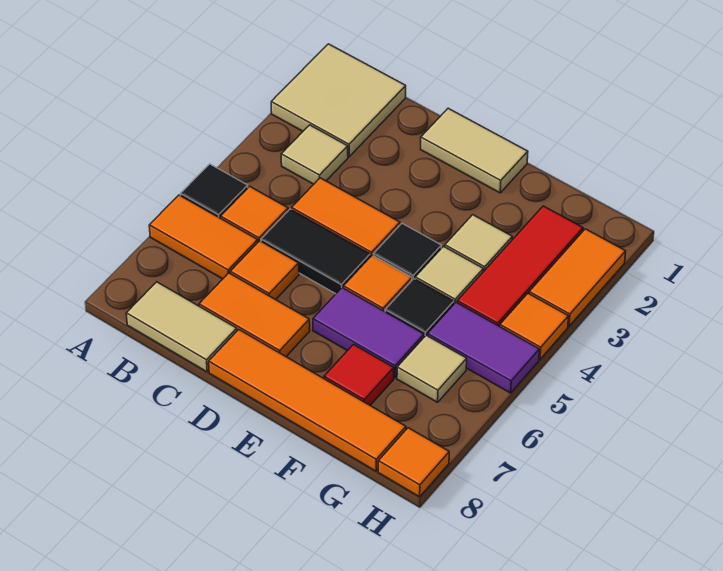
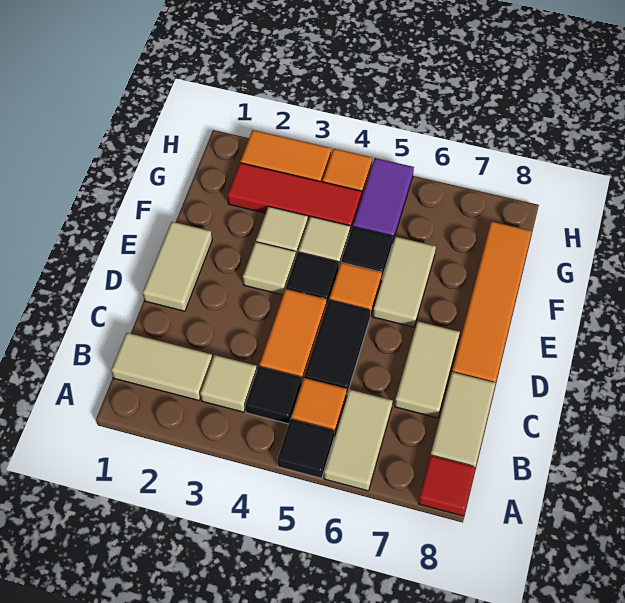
tan 2x2 tile [271,44,406,157] -> tan 1x2 tile [111,333,213,400]
orange 1x2 tile [149,195,258,279] -> tan 1x2 tile [324,389,393,491]
none -> black 1x1 tile [245,366,302,424]
orange 1x1 tile [230,241,299,300] -> none
orange 1x2 tile [199,273,310,356] -> tan 1x2 tile [395,321,460,418]
purple 1x2 tile [313,288,424,378] -> tan 1x2 tile [373,237,436,327]
red 1x1 tile [324,345,394,405] -> red 1x1 tile moved to [418,455,475,516]
tan 1x1 tile [397,335,467,402] -> tan 1x1 tile moved to [243,242,296,295]
orange 1x1 tile [378,428,449,497] -> none

